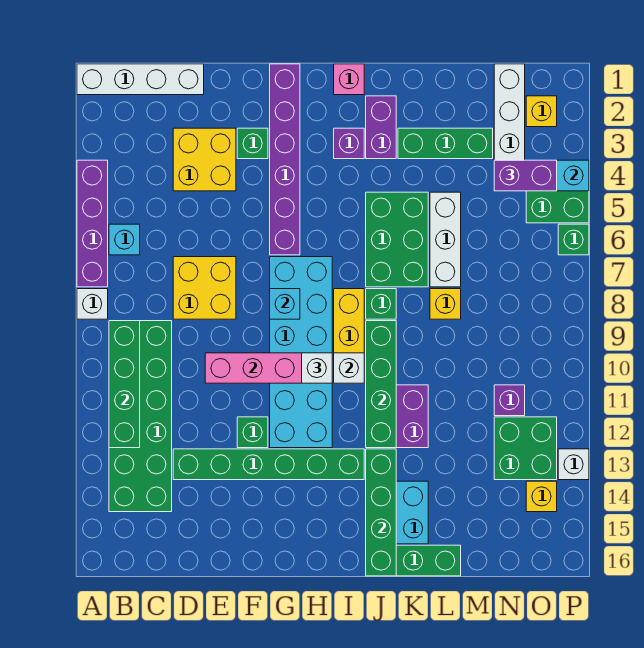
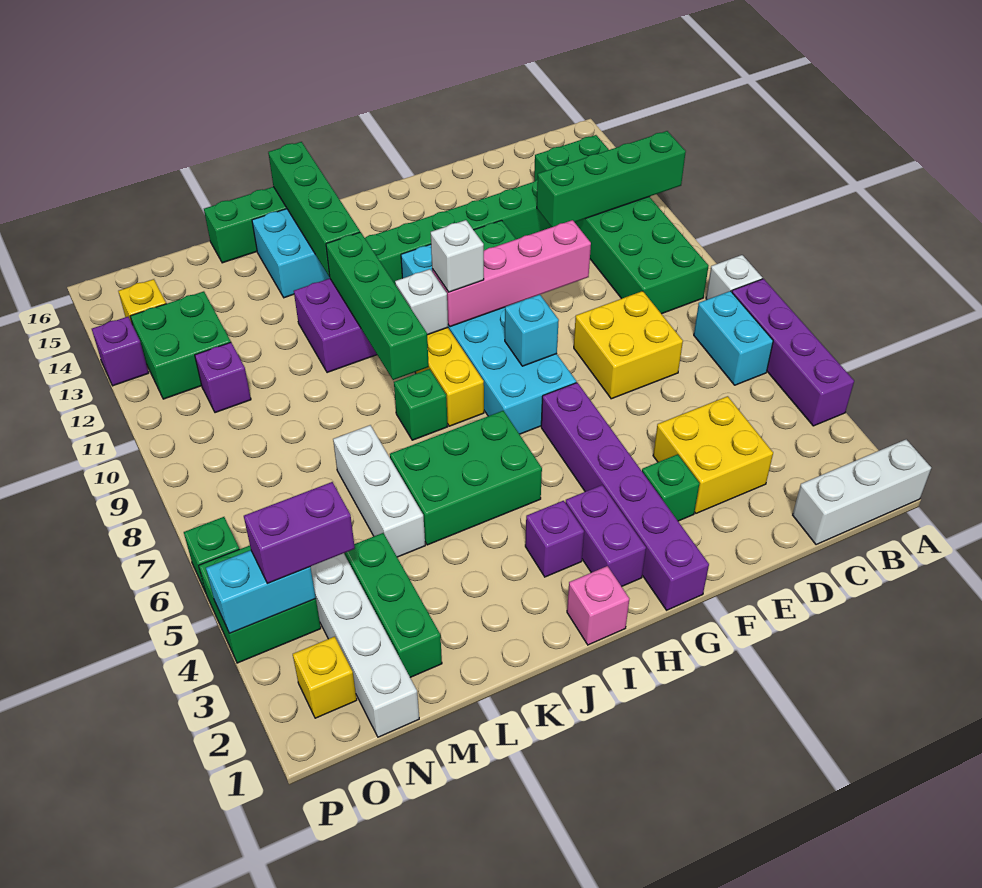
white 1x4 brick [77,64,204,95] -> white 1x3 brick [793,439,931,545]
cyan 1x1 brick [109,224,140,255] -> cyan 1x2 brick [694,291,773,385]
green 1x4 brick [109,321,140,448] -> green 1x4 brick turned to [537,131,686,227]
purple 1x2 brick [366,96,396,159] -> purple 1x2 brick moved to [565,485,646,587]
green 2x3 brick [366,192,428,287] -> green 2x3 brick turned to [390,411,542,545]
green 1x3 brick [398,128,493,159] -> green 1x3 brick turned to [344,533,442,677]
yellow 1x1 brick [430,289,461,319] -> none
white 1x1 brick [558,449,589,480] -> purple 1x1 brick [92,317,149,386]

